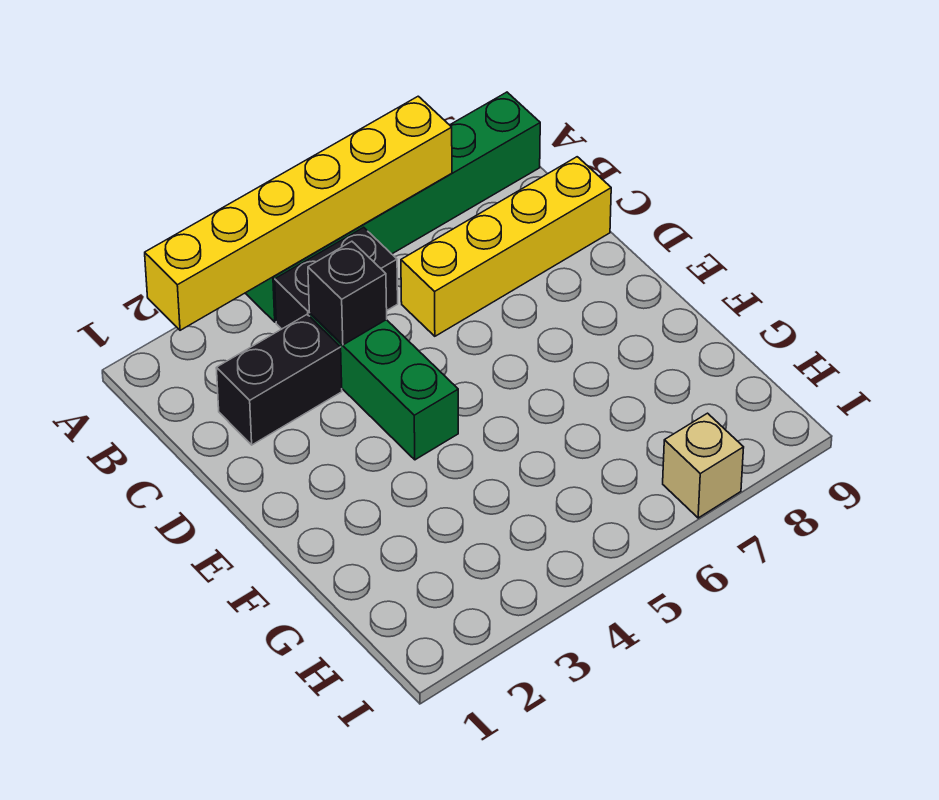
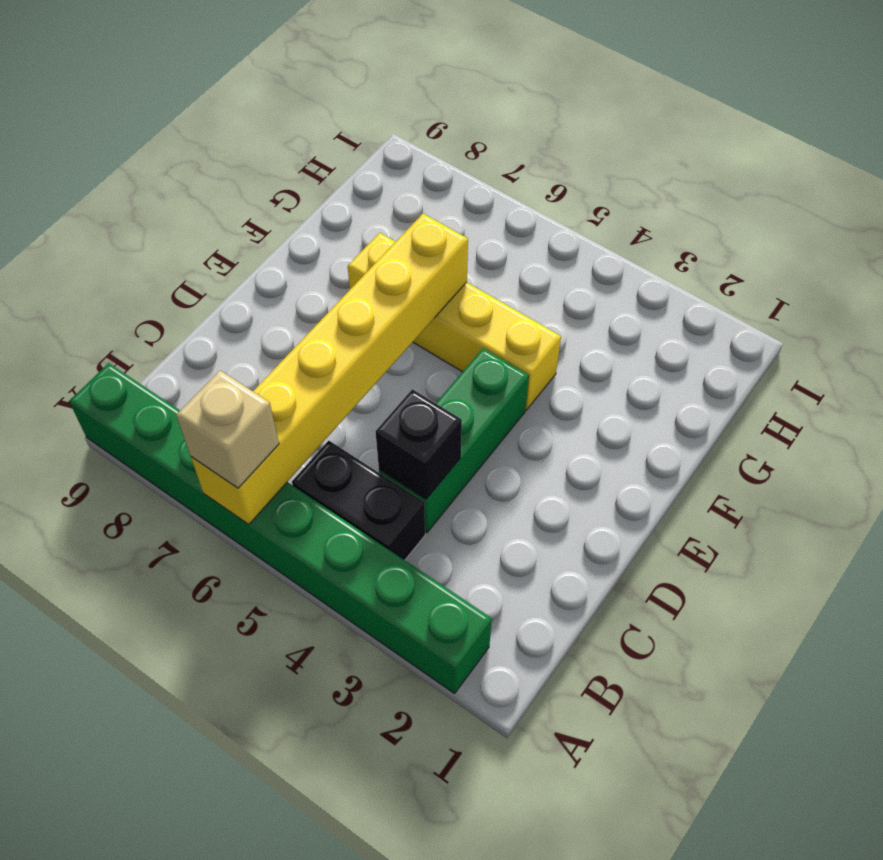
yellow 1x6 brick [145,96,452,330] -> yellow 1x6 brick turned to [191,214,468,525]
green 1x6 brick [245,92,540,322] -> green 1x8 brick [69,363,492,694]
black 1x2 brick [216,315,342,445] -> none
yellow 1x4 brick [401,157,611,336] -> yellow 1x4 brick moved to [348,233,561,410]
tan 1x1 brick [663,413,744,518] -> tan 1x1 brick moved to [176,371,279,488]

